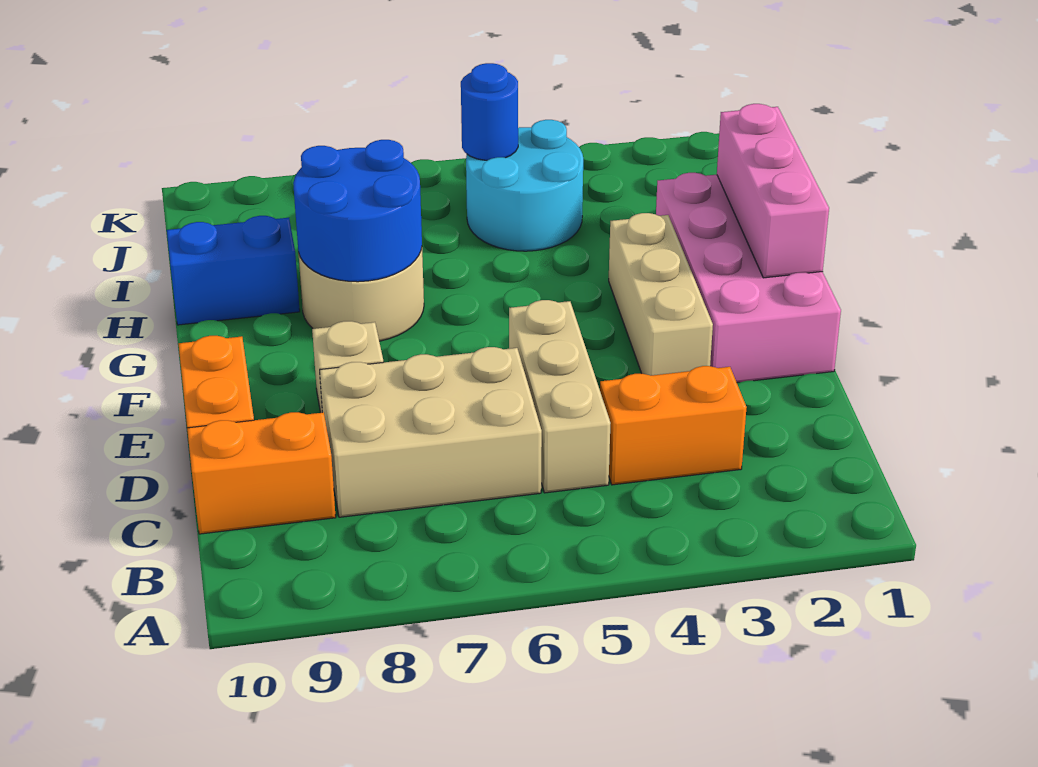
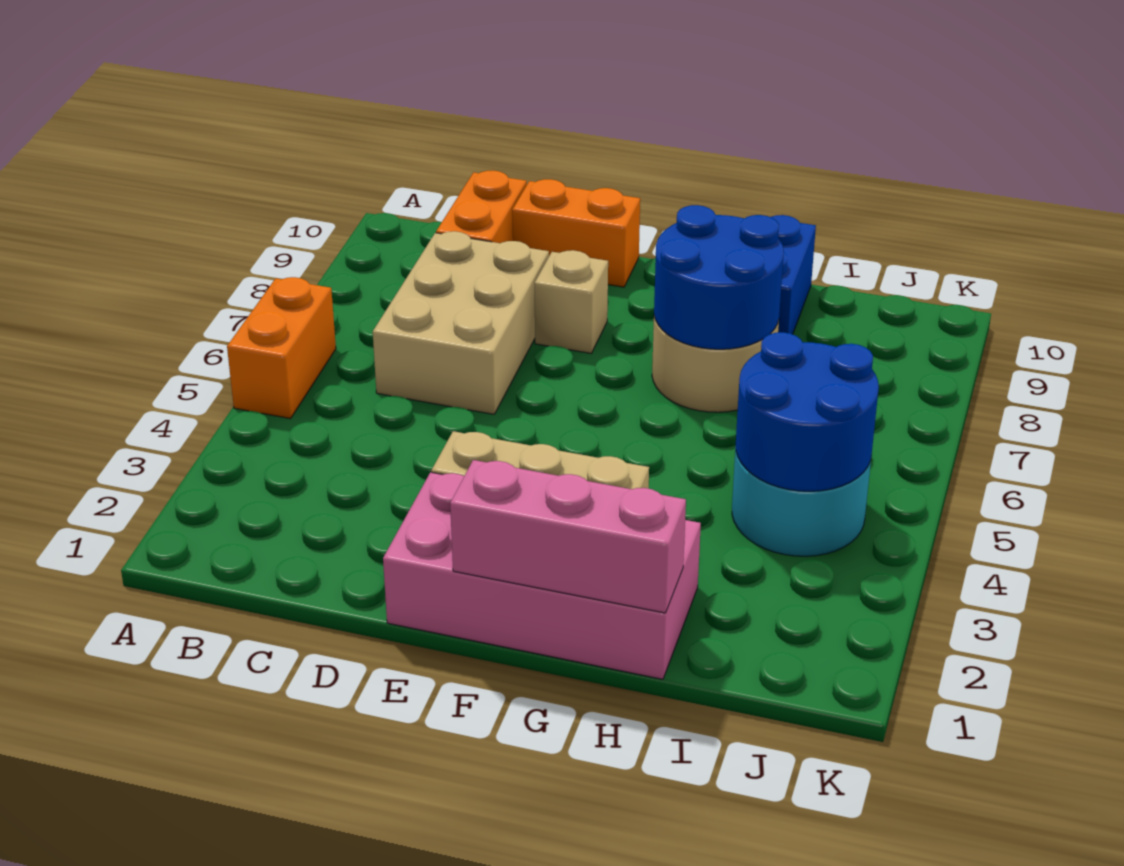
orange 1x2 brick [600,366,747,485] -> orange 1x2 brick moved to [227,277,336,419]
tan 1x3 brick [509,300,611,493] -> none
blue 1x1 round brick [461,63,518,160] -> blue 2x2 round brick [736,332,879,491]

